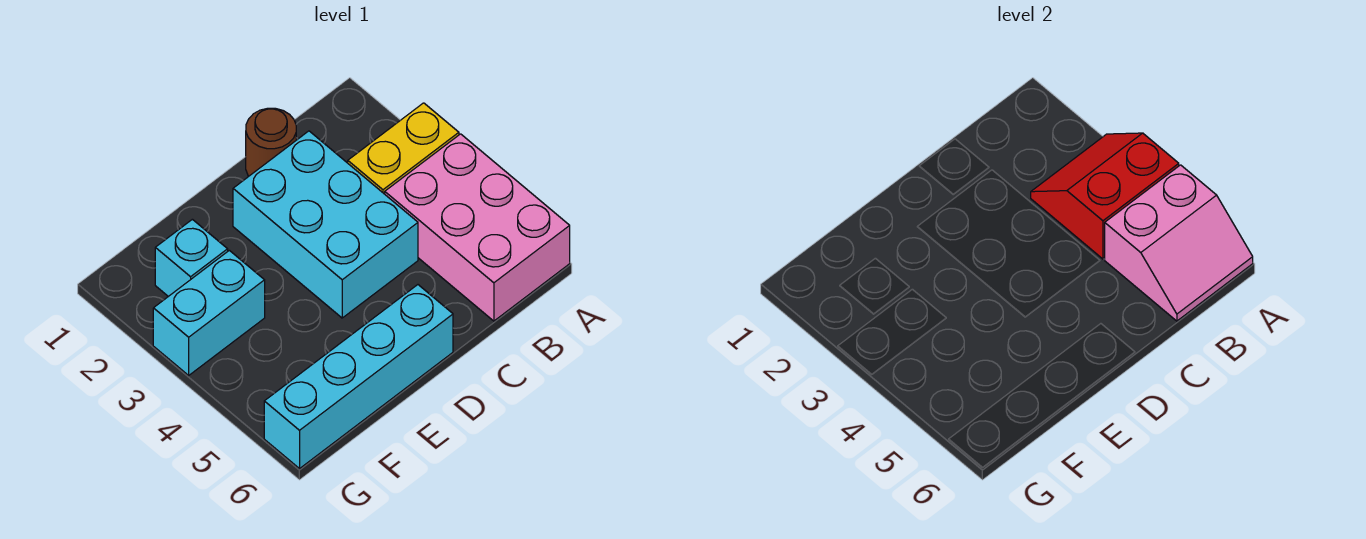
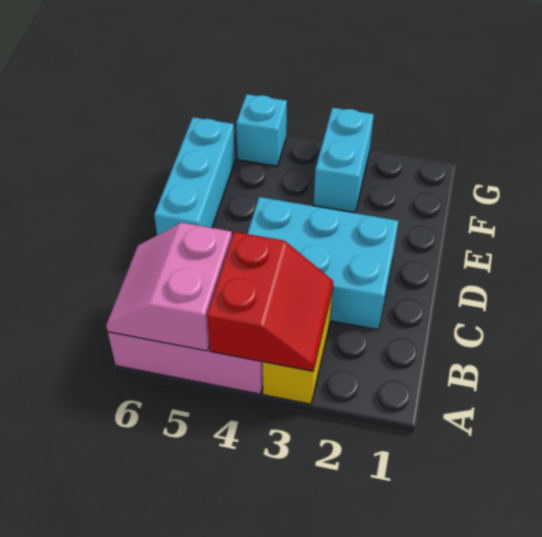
brown 1x1 round brick [246,108,296,176] -> none
cyan 1x4 brick [264,285,453,469] -> cyan 1x3 brick [154,117,235,235]
cyan 1x1 brick [155,219,228,296] -> cyan 1x1 brick moved to [236,94,287,166]

